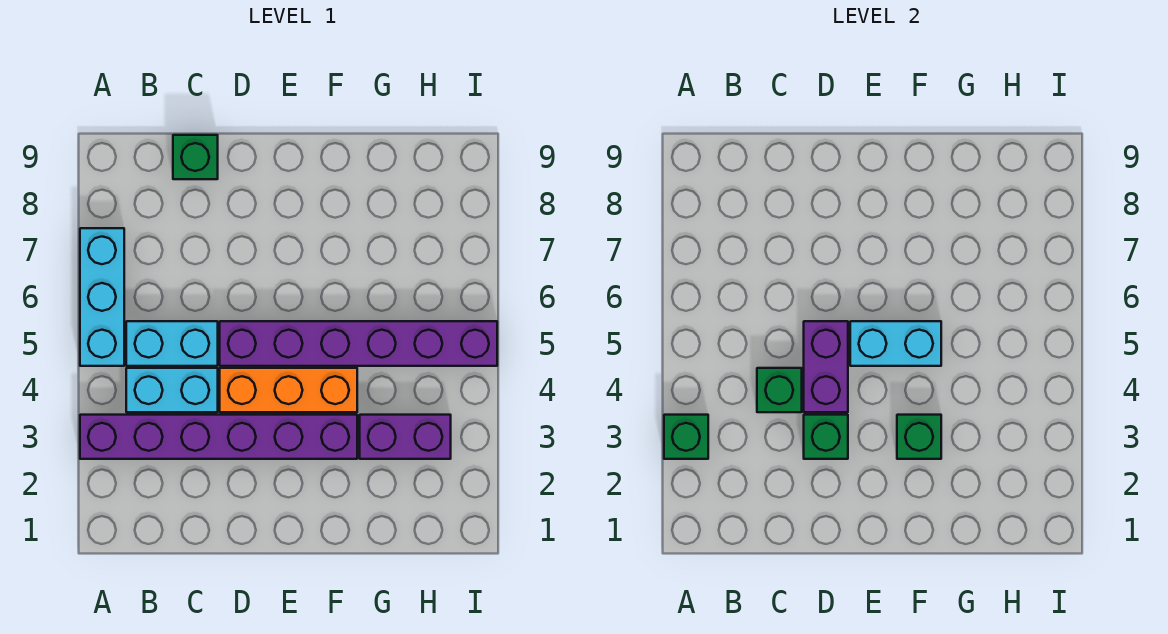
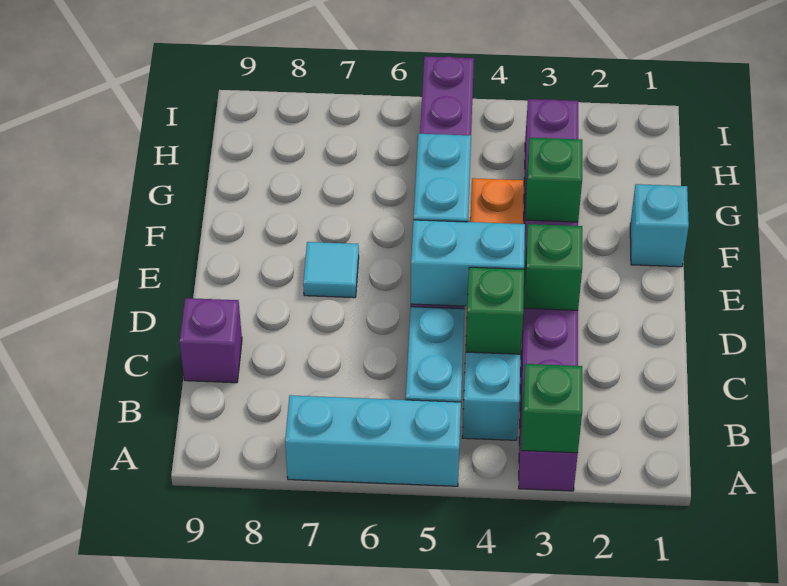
green 1x1 brick [173,135,218,179] -> purple 1x1 brick [180,298,242,383]
purple 1x2 brick [804,321,848,412] -> cyan 1x2 brick [411,220,525,306]
none -> cyan 1x1 tile [303,242,359,298]
none -> cyan 1x1 brick [630,184,689,267]

